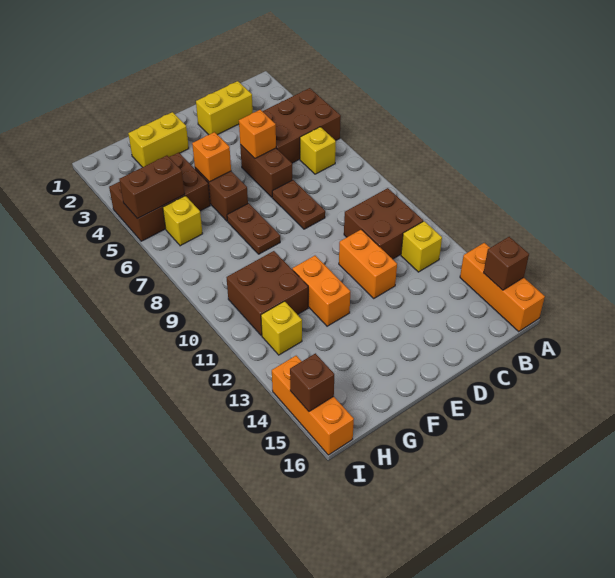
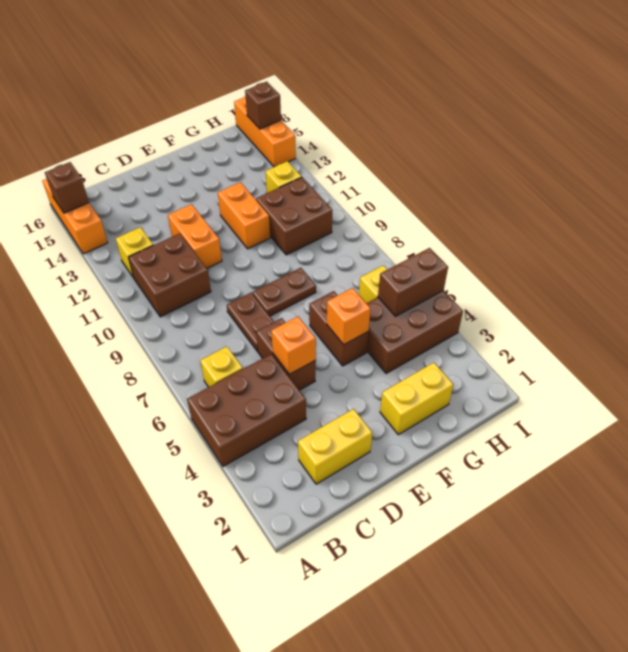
brown 1x2 plate [227,203,280,254] -> brown 1x2 plate turned to [252,268,316,316]

